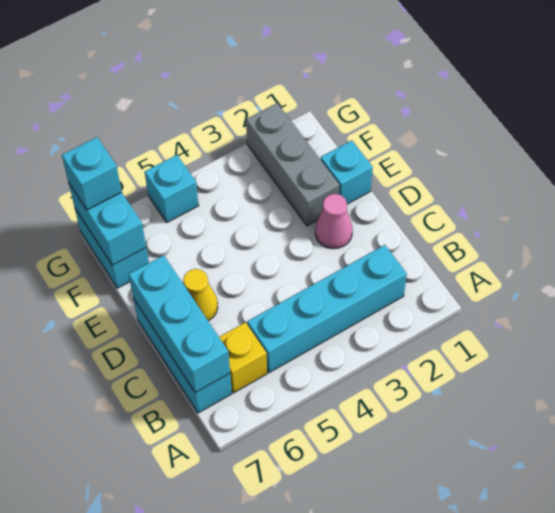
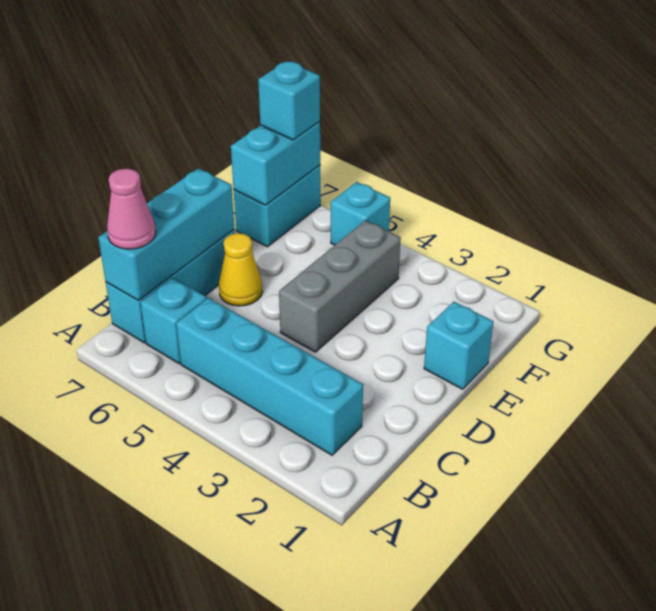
yellow 1x1 brick [219,322,267,393] -> cyan 1x1 brick [140,278,207,364]
pink 1x1 cone [315,194,353,249] -> pink 1x1 cone moved to [107,169,156,249]
grey 1x3 brick [246,103,339,226] -> grey 1x3 brick moved to [279,220,401,352]

